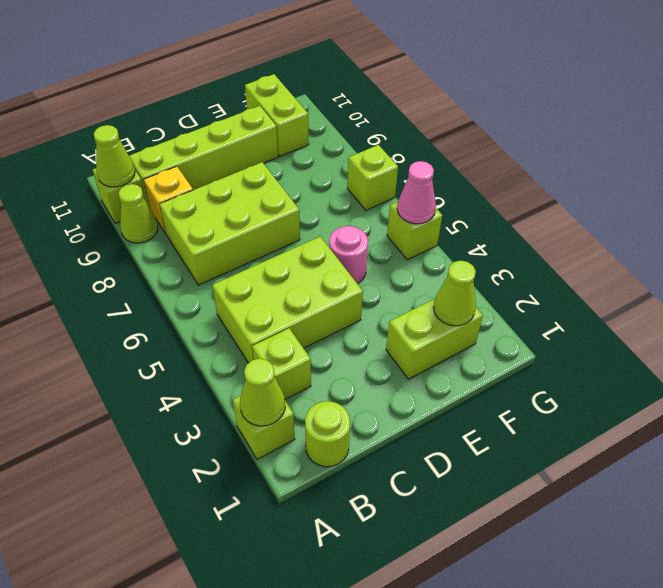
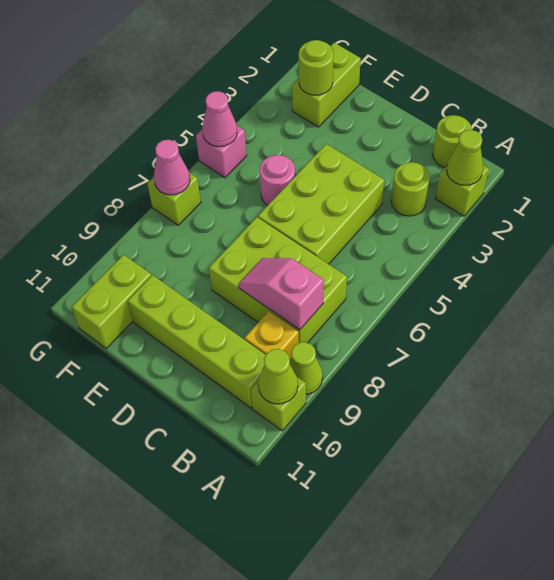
lime 1x1 brick [252,328,311,399] -> lime 1x1 round brick [391,162,430,216]
lime 2x3 brick [212,237,363,363] -> lime 2x3 brick turned to [258,144,384,264]
none -> pink 1x2 slope [239,258,324,330]
lime 1x2 brick [386,299,483,379] -> lime 1x2 brick turned to [292,43,361,127]
lime 1x1 cone [433,261,476,326] -> lime 1x1 round brick [299,40,334,95]
lime 1x1 brick [387,202,442,260] -> pink 1x1 brick [196,126,247,178]
none -> pink 1x1 cone [154,140,190,195]

